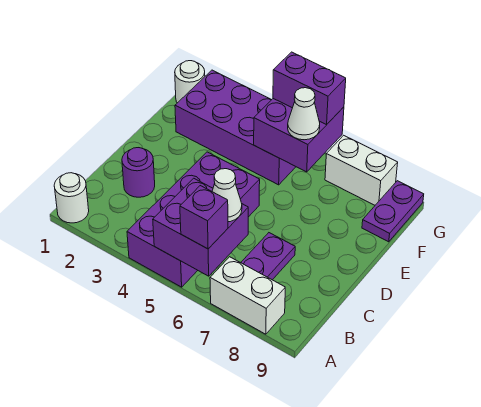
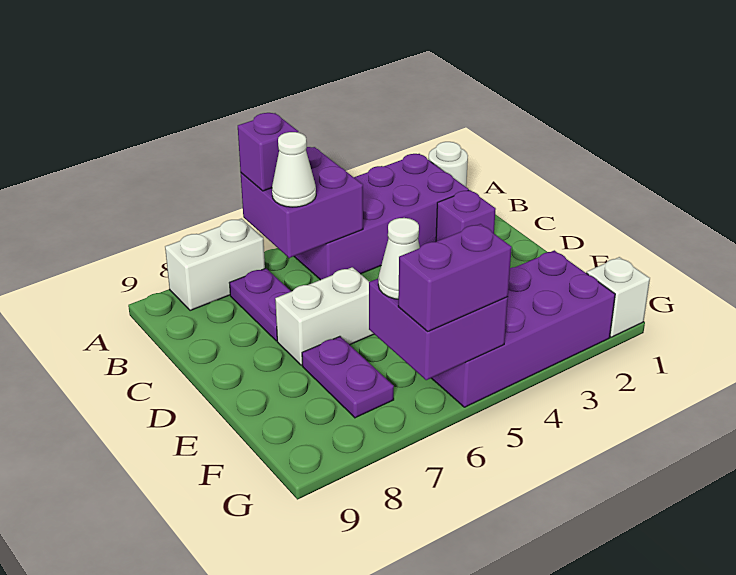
purple 2x4 brick [127,152,260,287] -> purple 2x4 brick turned to [294,154,469,280]
purple 1x1 round brick [122,148,155,197] -> purple 1x1 brick [436,190,496,241]
purple 1x2 plate [362,181,424,242] -> purple 1x2 plate moved to [302,336,394,418]
white 1x1 round brick [175,61,205,103] -> white 1x1 brick [586,257,650,337]
white 1x2 brick [325,135,398,205] -> white 1x2 brick moved to [275,267,374,365]

